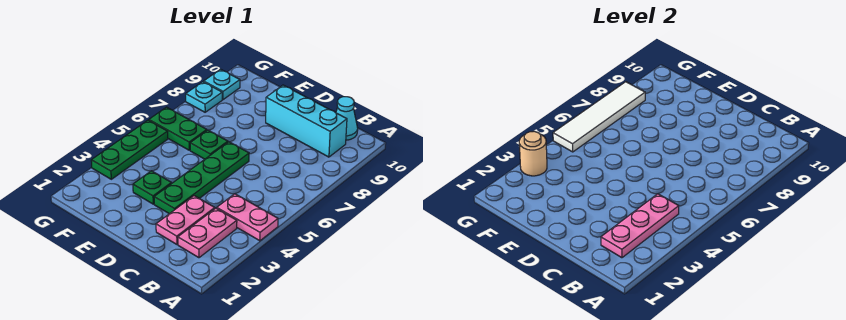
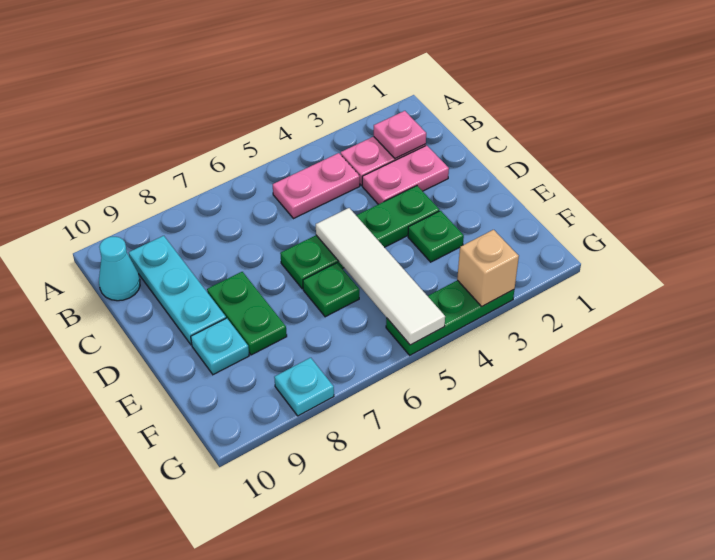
pink 1x2 plate [217,194,278,241] -> pink 1x2 plate turned to [273,153,360,219]
pink 1x3 plate [601,194,679,258] -> pink 1x1 plate [374,111,426,159]
cyan 1x3 brick [266,85,347,157] -> cyan 1x3 plate [129,236,226,345]
green 1x2 plate [149,107,207,150] -> green 1x2 plate moved to [207,272,287,355]
tan 1x1 round brick [519,131,547,176] -> tan 1x1 brick [457,230,519,306]
white 1x4 tile [553,82,645,152] -> white 1x4 tile turned to [316,208,445,345]
cyan 1x1 plate [204,69,240,100] -> cyan 1x1 plate moved to [191,318,249,375]

